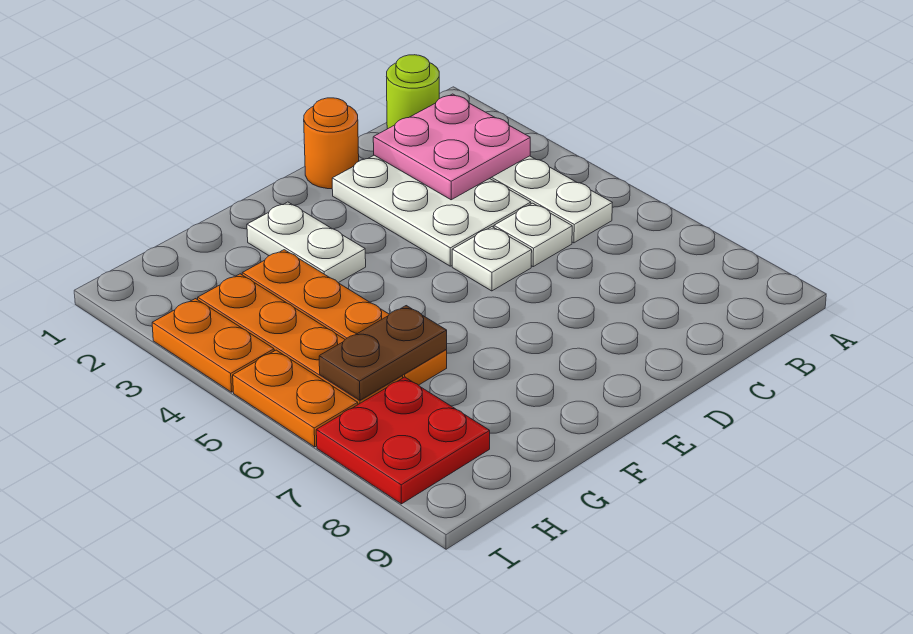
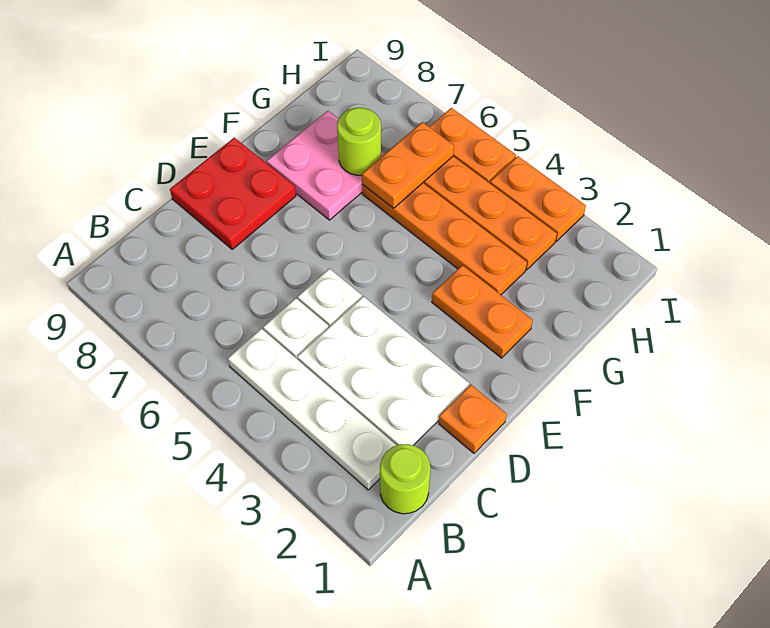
pink 2x2 plate [373,94,530,200] -> pink 2x2 plate moved to [267,111,385,220]
orange 1x1 round brick [304,98,359,189] -> orange 1x1 plate [439,385,507,453]
white 1x2 plate [247,202,366,283] -> orange 1x2 plate [432,265,533,358]
brown 1x2 plate [319,306,447,400] -> orange 1x2 plate [362,122,454,208]
none -> lime 1x1 round brick [337,108,381,175]
red 2x2 plate [316,377,490,504] -> red 2x2 plate moved to [170,138,296,249]

